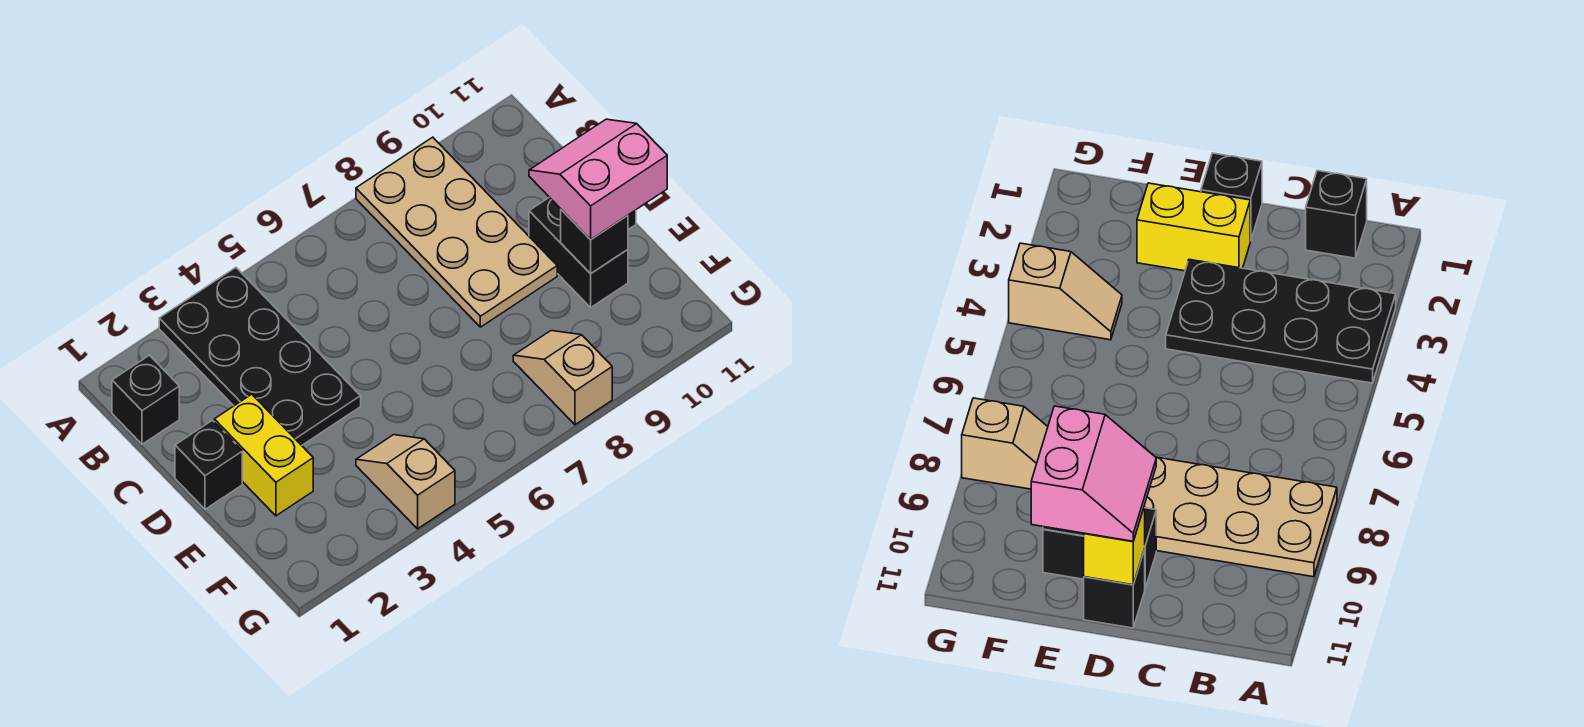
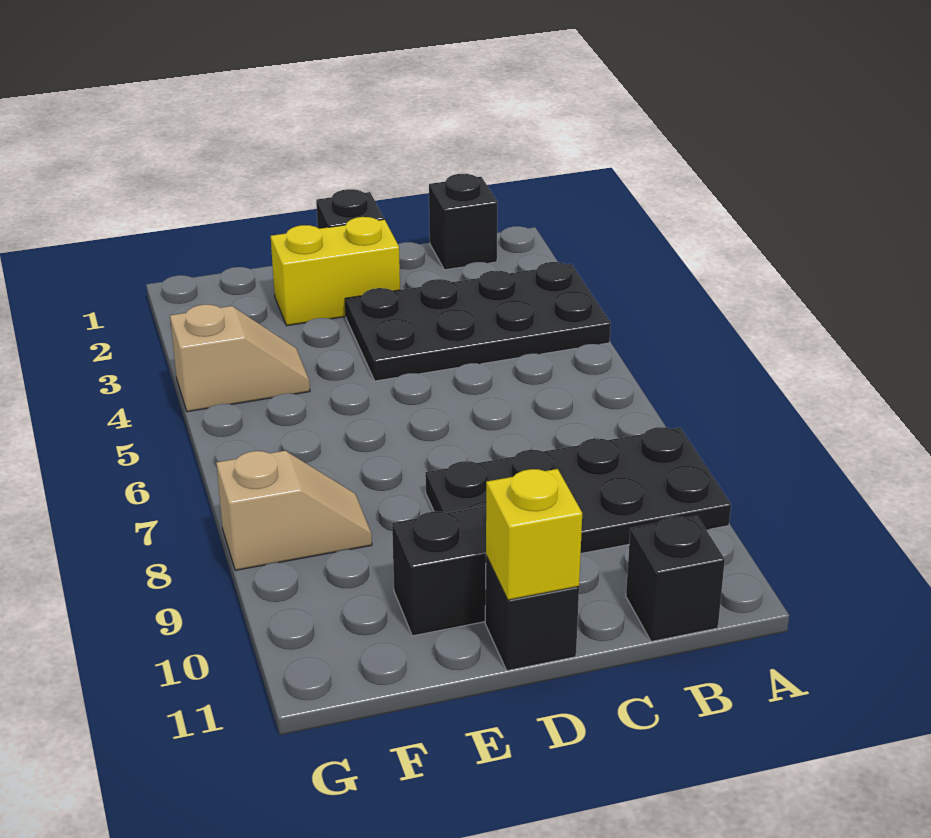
tan 2x4 plate [356,137,557,327] -> black 2x4 plate [425,427,731,553]
pink 2x2 slope [529,119,667,240] -> none
black 1x1 brick [561,210,628,274] -> black 1x1 brick moved to [626,516,725,642]

